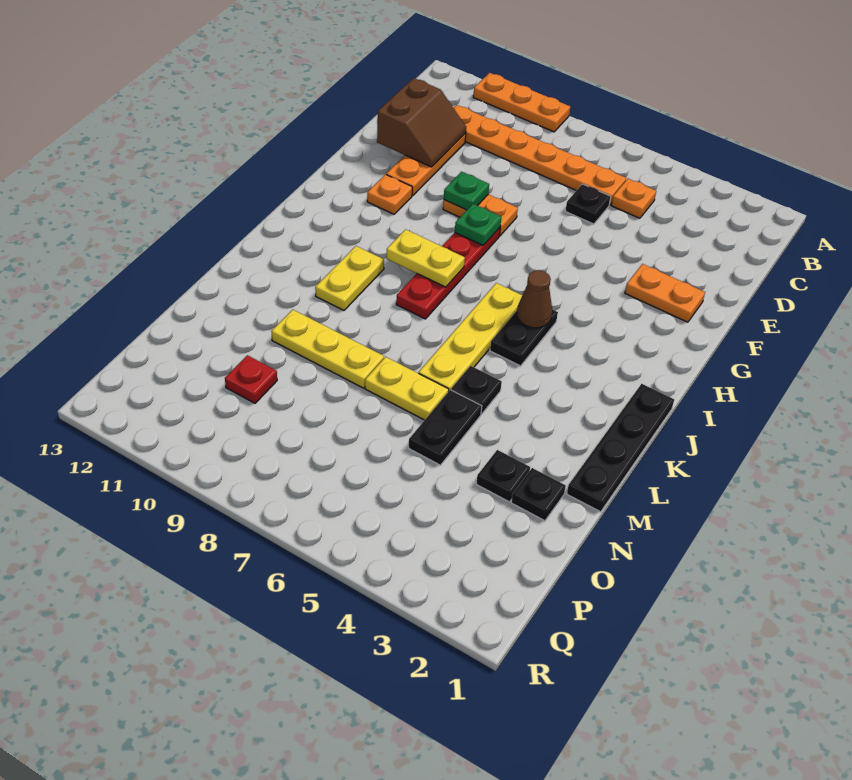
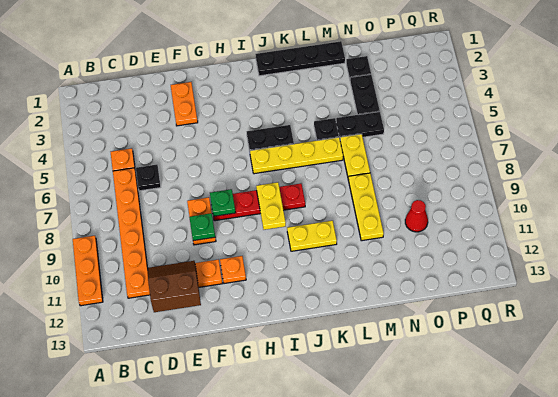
brown 1x1 cone [517,270,552,328] -> none
black 1x1 plate [476,450,530,502] -> black 1x2 plate [350,74,380,115]
red 1x1 plate [225,355,277,403] -> red 1x1 cone [405,200,428,232]

